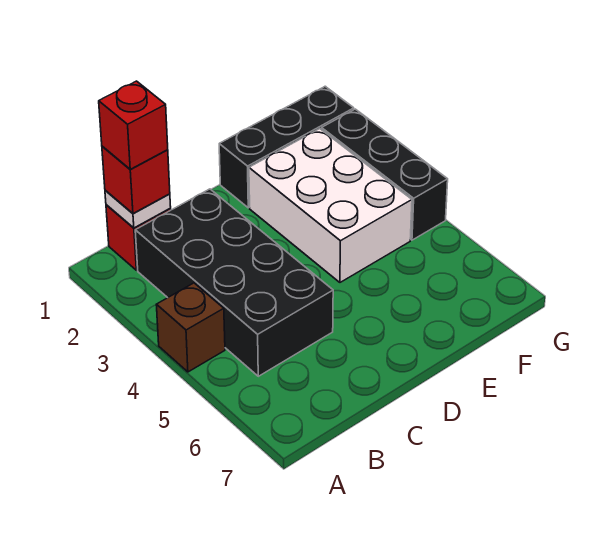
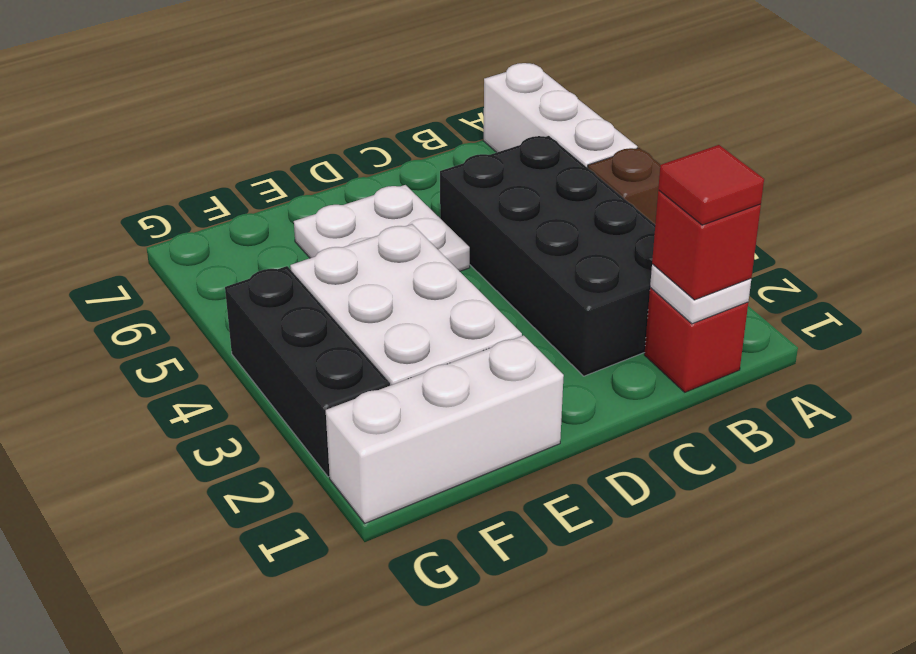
none -> white 1x3 brick [483,63,637,168]
red 1x1 brick [99,81,168,169] -> red 1x1 tile [658,145,764,225]
none -> white 2x2 plate [294,185,470,271]
black 1x3 brick [219,86,354,208] -> white 1x3 brick [326,335,564,523]

